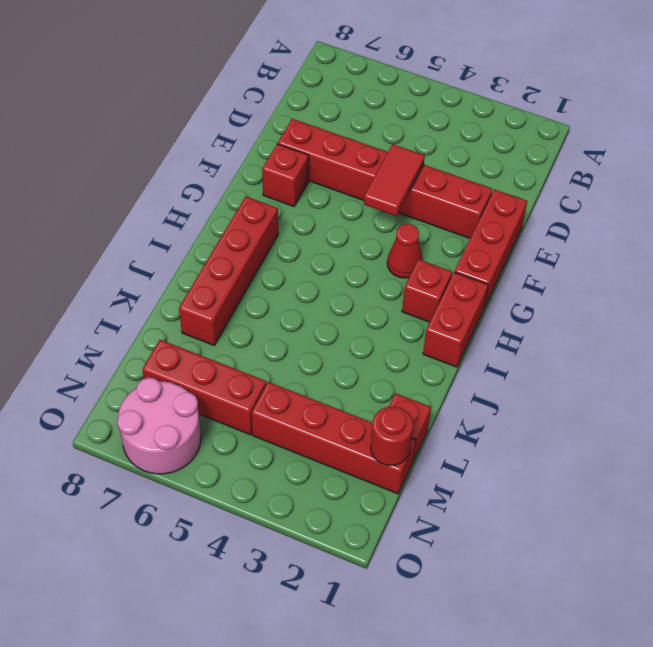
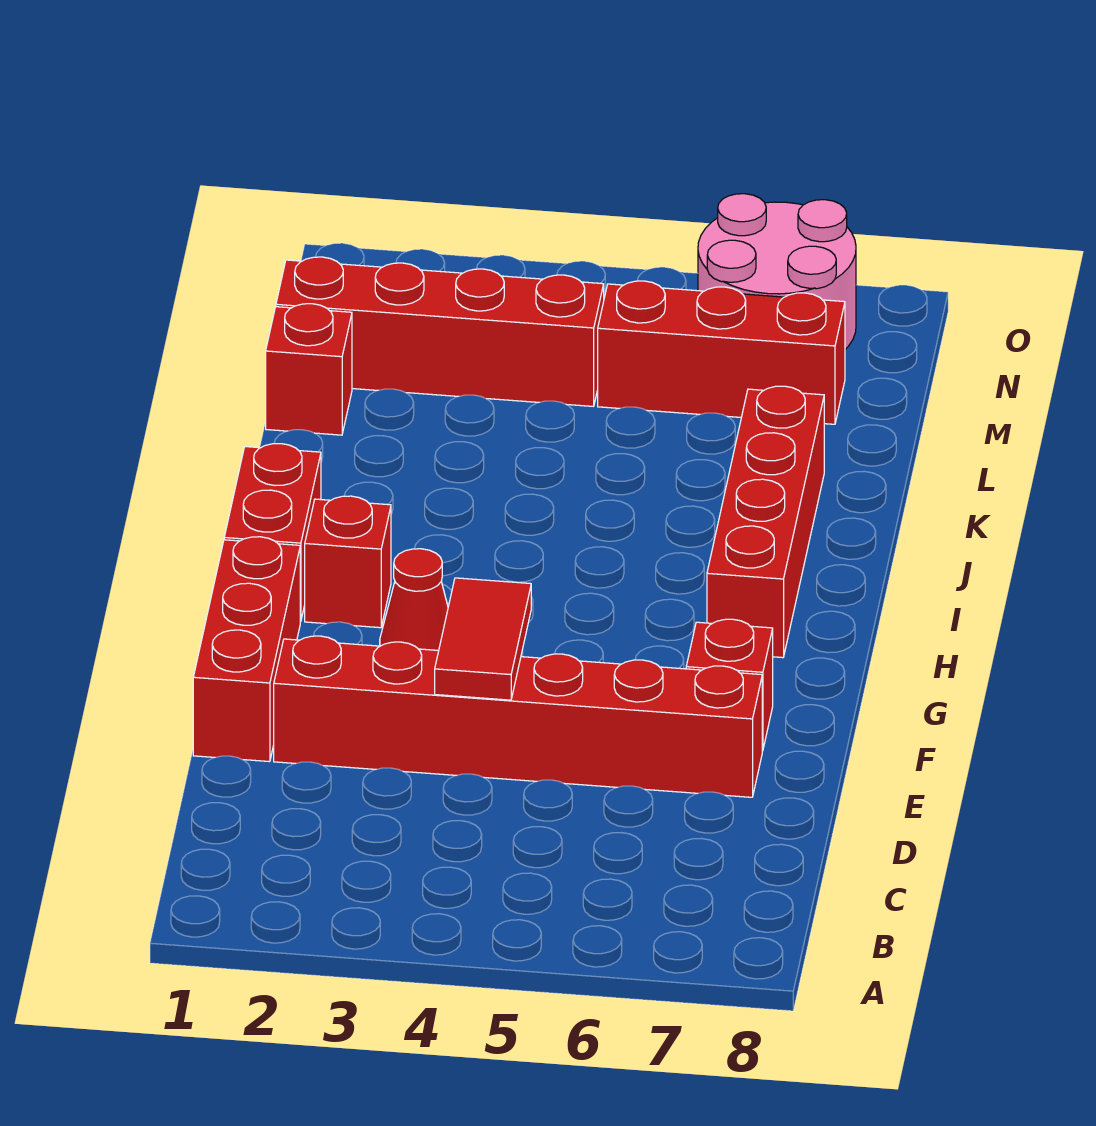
red 1x1 round brick [371,406,413,465] -> none

